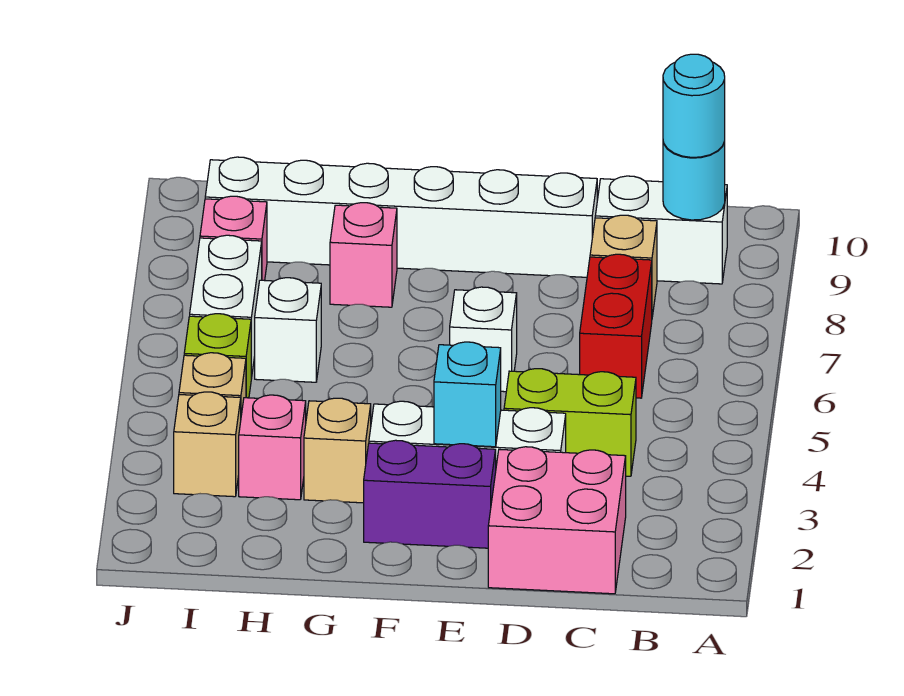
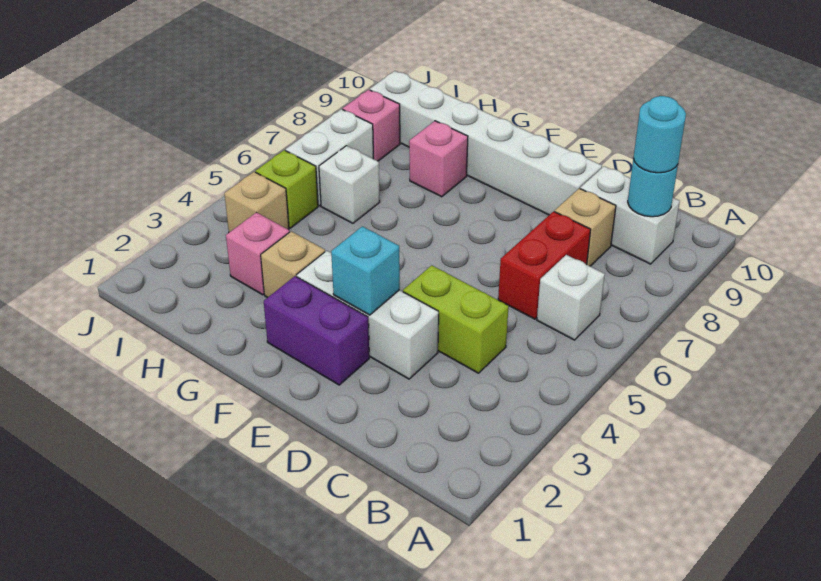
pink 2x2 brick [488,447,626,594] -> none
white 1x1 brick [450,287,517,392] -> white 1x1 brick moved to [537,255,605,340]
tan 1x1 brick [174,392,241,497] -> none

